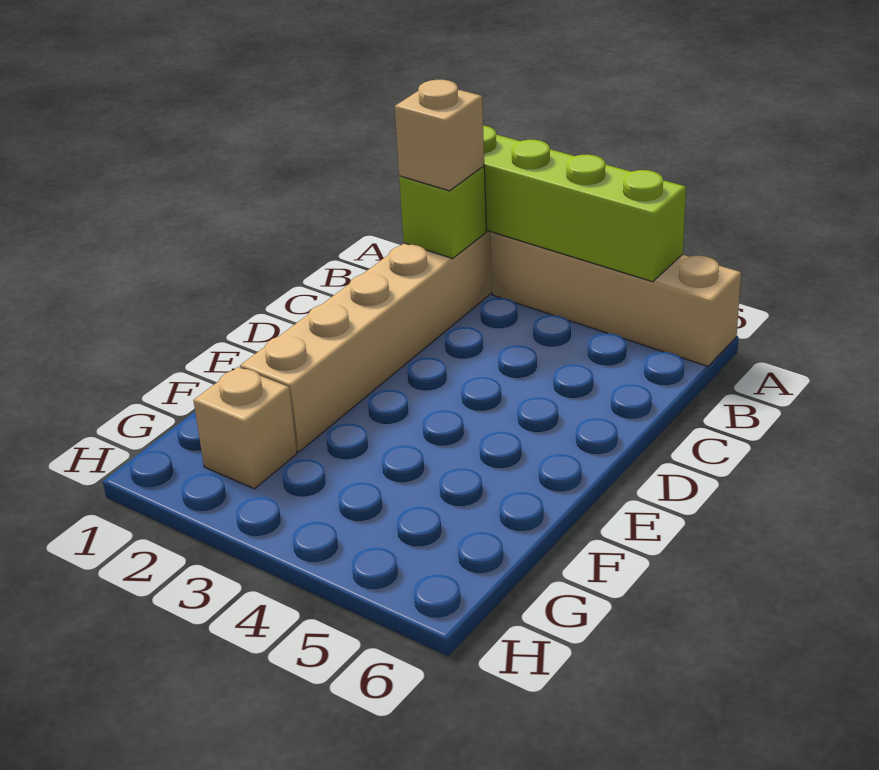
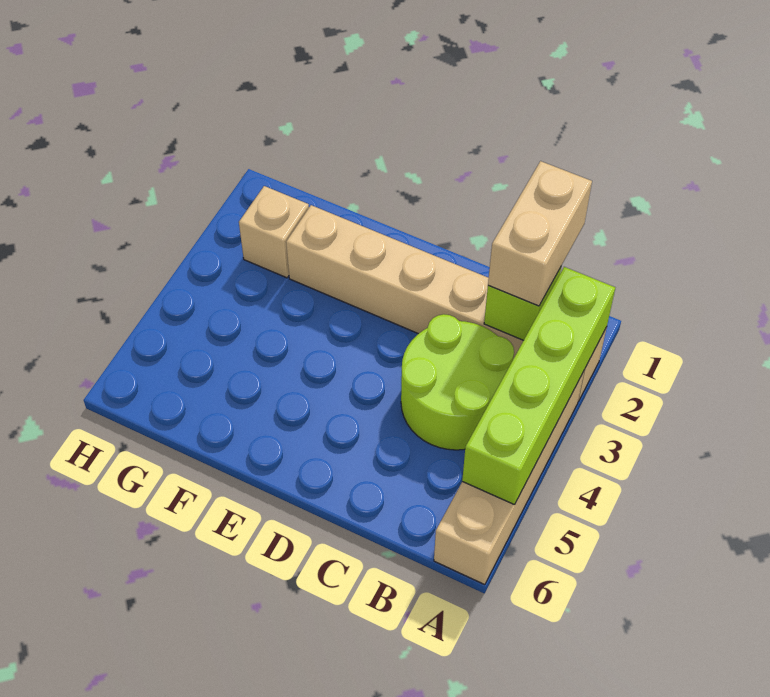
tan 1x1 brick [395,80,484,191] -> tan 1x2 brick [488,161,592,306]
none -> lime 2x2 round brick [401,314,514,450]

